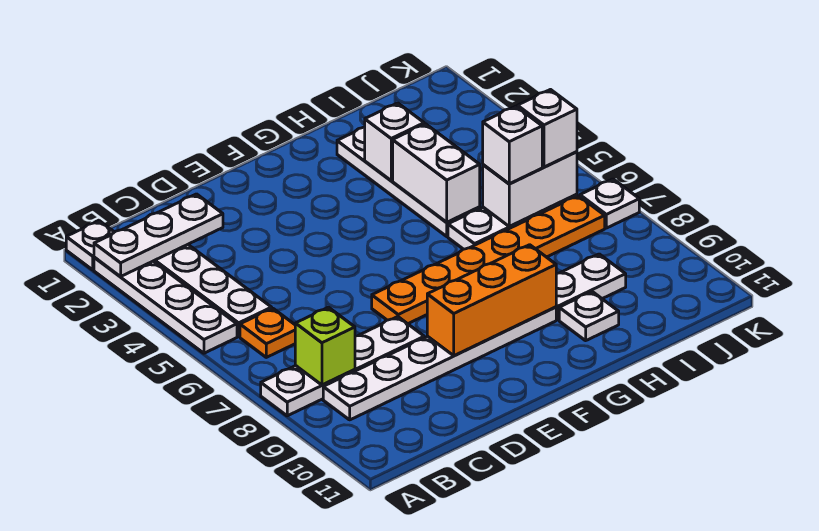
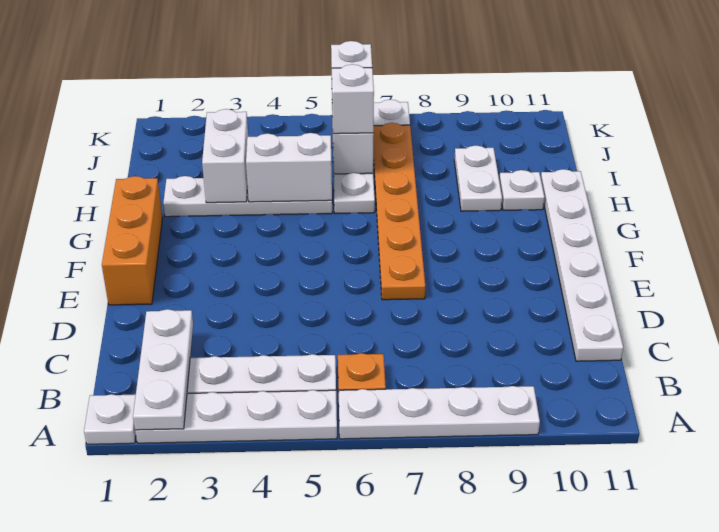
white 1x4 plate [261,317,424,416] -> white 1x4 plate turned to [339,386,540,439]
lime 1x1 brick [295,307,355,385] -> none
white 1x6 plate [323,307,556,420] -> white 1x6 plate moved to [541,169,623,361]
orange 1x3 brick [427,245,556,356] -> orange 1x3 brick moved to [102,176,163,305]
white 1x1 brick [365,103,424,181] -> white 1x2 brick [202,109,248,203]

